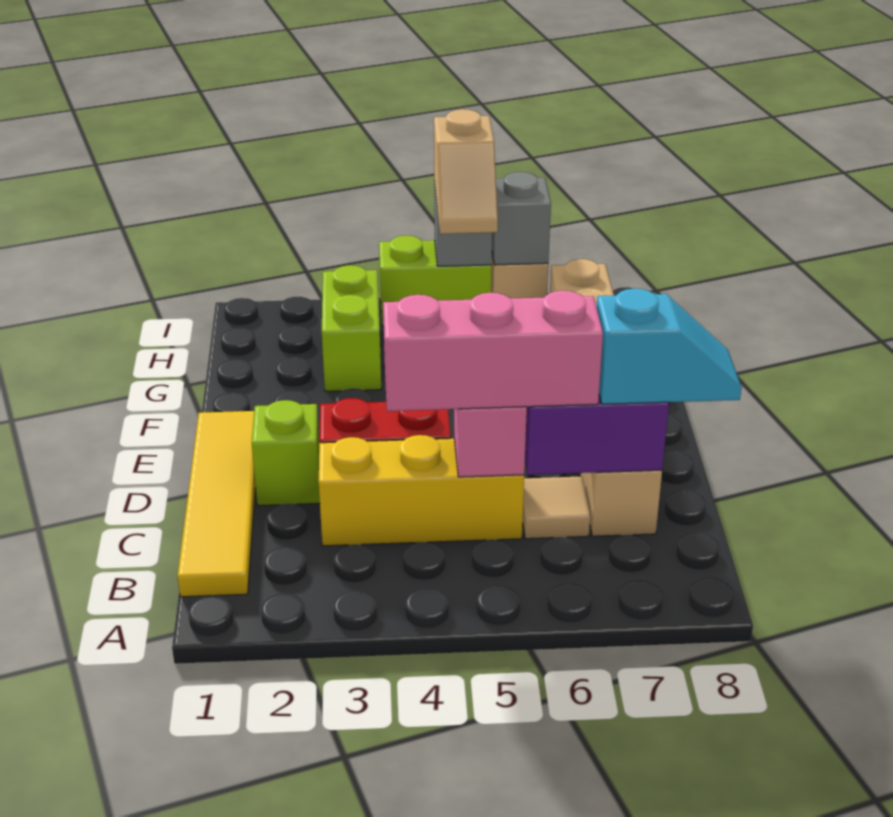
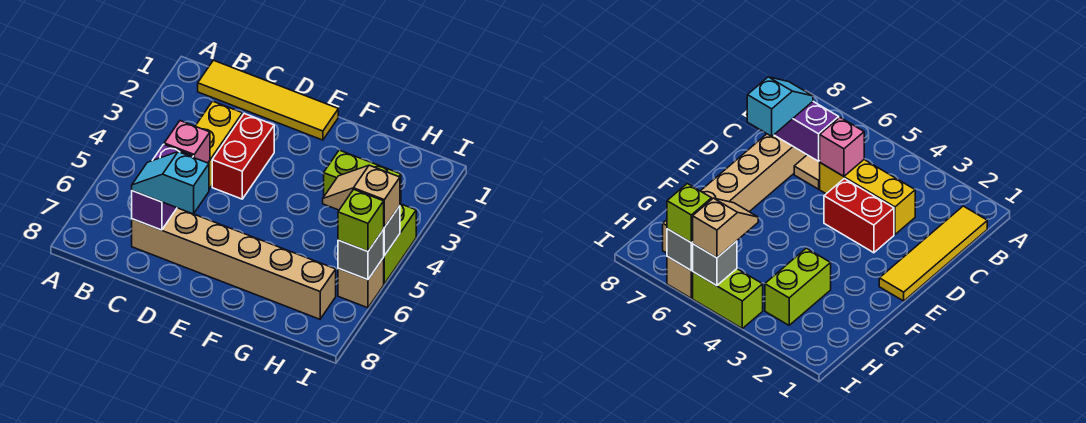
pink 1x3 brick [383,291,603,411] -> none
cyan 1x2 slope [597,289,742,404] -> cyan 1x2 slope turned to [132,152,209,214]
lime 1x1 brick [252,400,320,506] -> lime 1x1 brick moved to [338,189,384,251]

